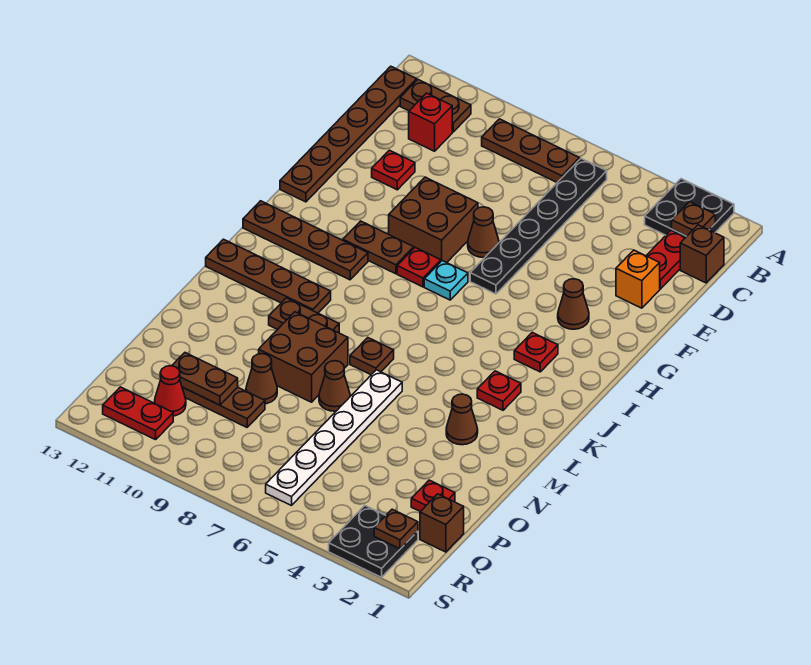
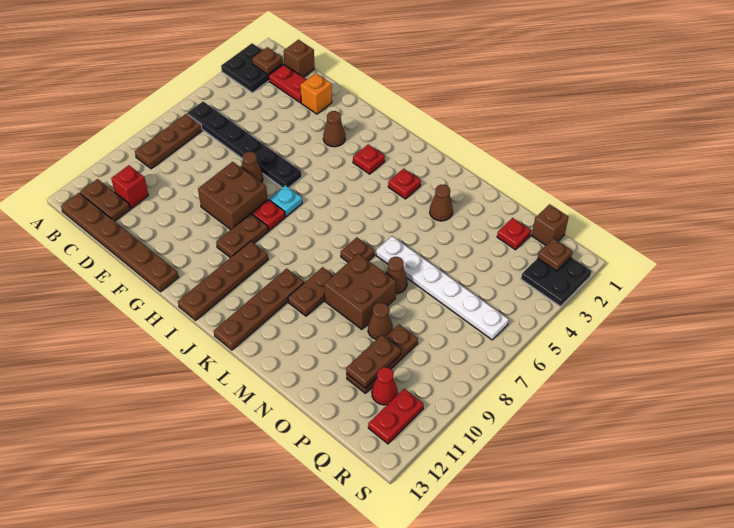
brown 1x2 plate [400,80,471,132] -> brown 1x2 plate turned to [80,179,130,221]
red 1x1 plate [372,150,415,190] -> none

